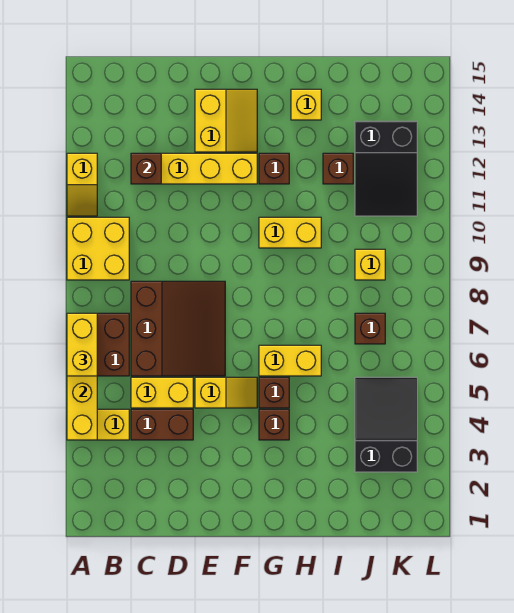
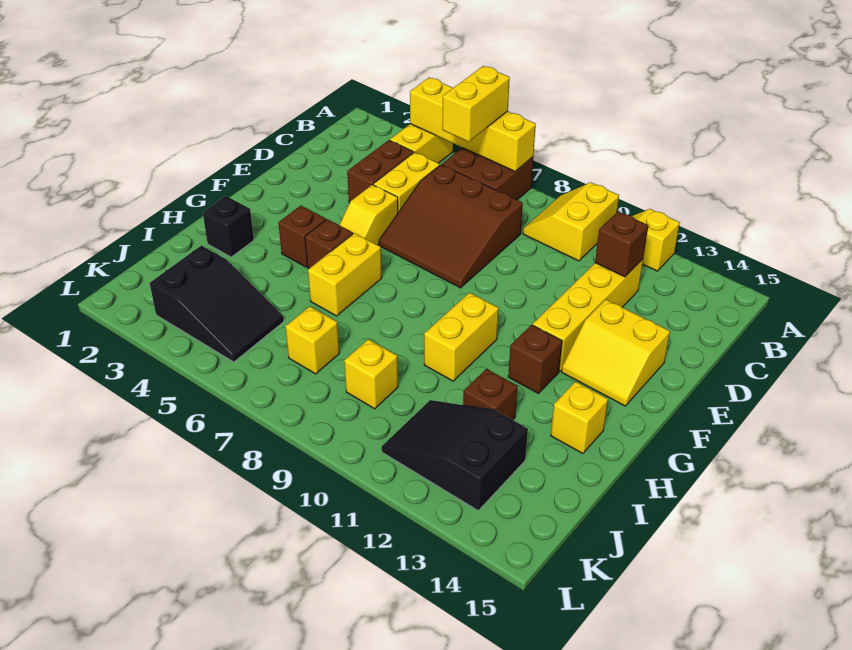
yellow 1x2 brick [67,313,97,376] -> yellow 1x2 brick turned to [442,66,510,142]
yellow 2x2 brick [67,217,129,280] -> yellow 2x2 slope [523,182,619,261]
none -> black 1x1 brick [203,196,254,257]
brown 1x1 brick [355,313,385,344] -> yellow 1x1 brick [285,306,339,374]

